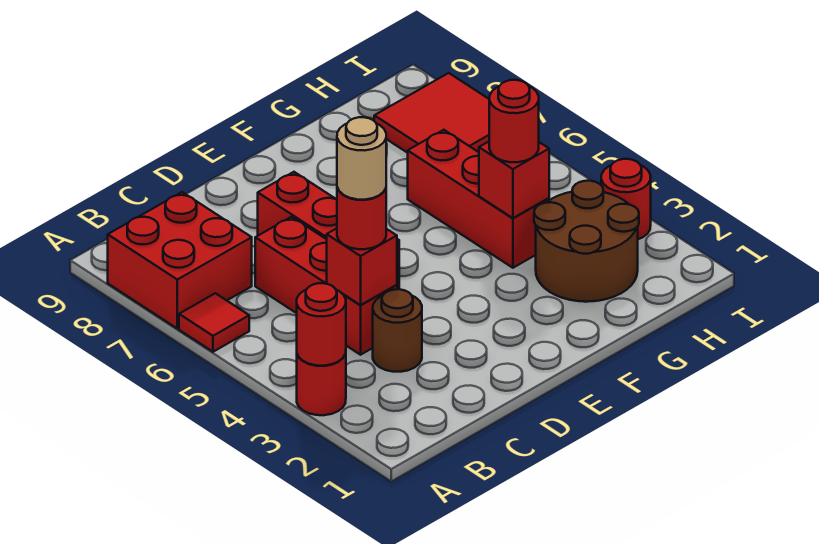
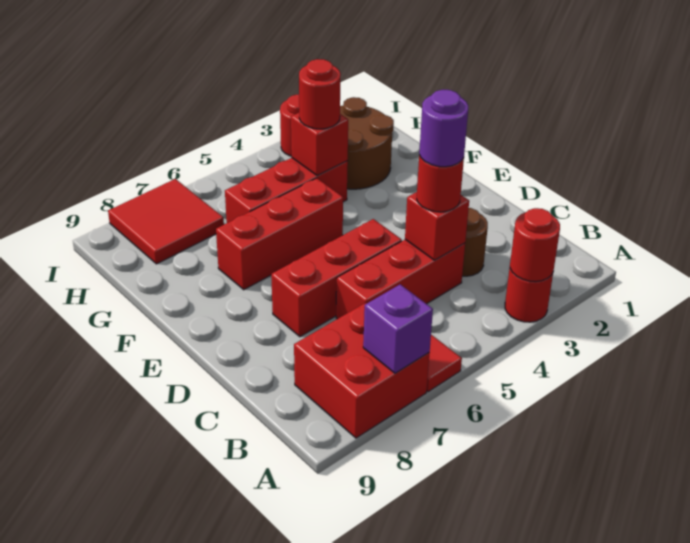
none -> purple 1x1 brick [363,284,433,373]
tan 1x1 round brick [337,117,386,200] -> purple 1x1 round brick [419,90,468,167]
none -> red 1x3 brick [216,178,343,290]

